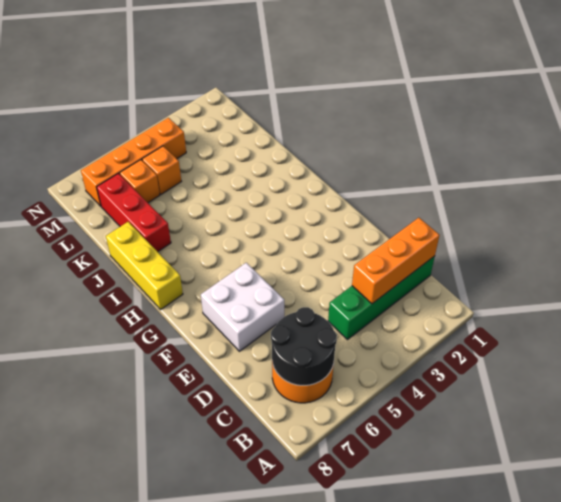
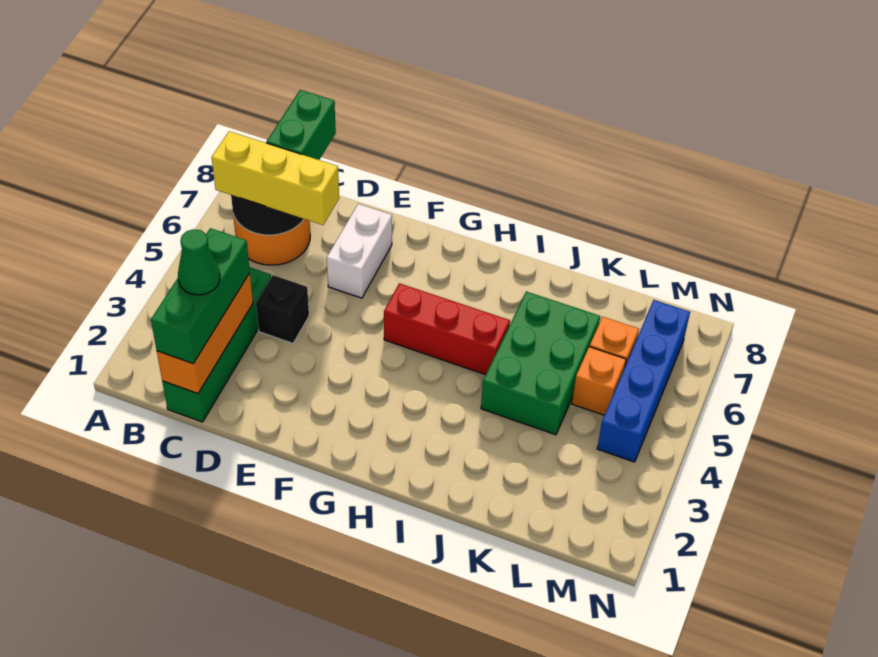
none -> green 1x3 brick [151,228,250,364]
none -> green 1x1 cone [178,229,220,295]
none -> green 1x2 brick [266,90,336,160]
none -> black 1x1 brick [256,275,309,343]
white 2x2 brick [201,263,284,351] -> white 1x2 brick [327,204,392,298]
yellow 1x3 brick [106,222,183,309] -> yellow 1x3 brick moved to [212,131,339,225]
none -> green 2x3 brick [481,292,600,435]
red 1x3 brick [97,173,171,252] -> red 1x3 brick moved to [384,283,510,375]
orange 1x4 brick [81,118,186,206] -> blue 1x4 brick [597,300,690,462]

